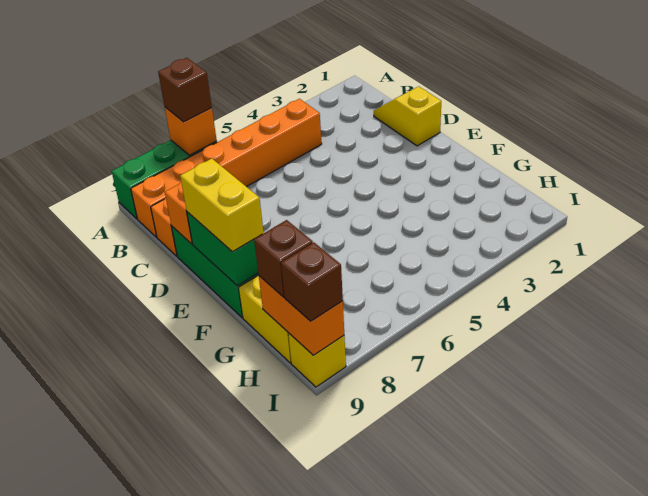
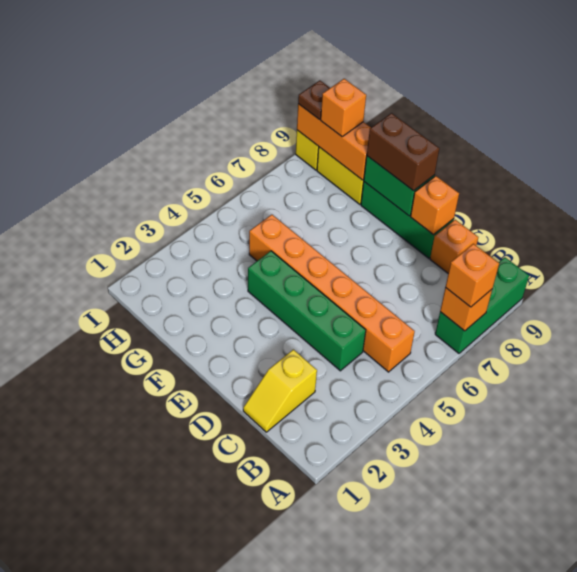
brown 1x1 brick [158,58,212,122] -> orange 1x1 brick [445,244,499,307]
orange 1x6 brick [131,99,322,237] -> orange 1x6 brick turned to [249,215,415,372]
yellow 1x2 slope [374,86,441,146] -> yellow 1x2 slope turned to [243,350,317,432]
none -> green 1x4 brick [248,251,366,371]
yellow 1x2 brick [180,159,264,252] -> brown 1x2 brick [367,113,439,191]
orange 1x2 brick [259,276,344,355] -> orange 1x3 brick [297,104,371,180]
brown 1x1 brick [254,220,313,297] -> orange 1x1 brick [321,79,366,136]
brown 1x1 brick [281,242,343,321] -> brown 1x1 plate [298,80,330,119]

